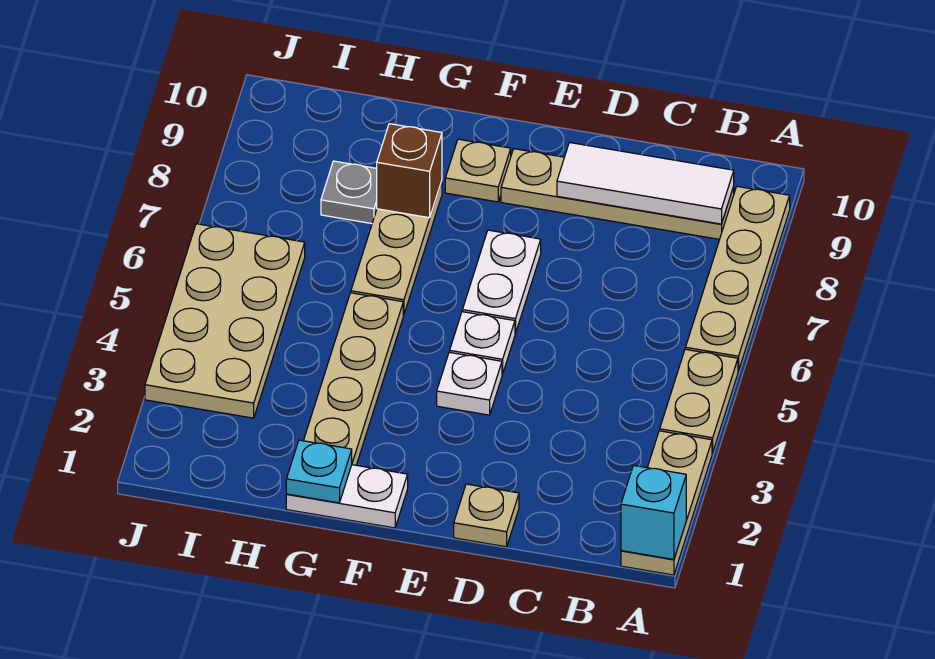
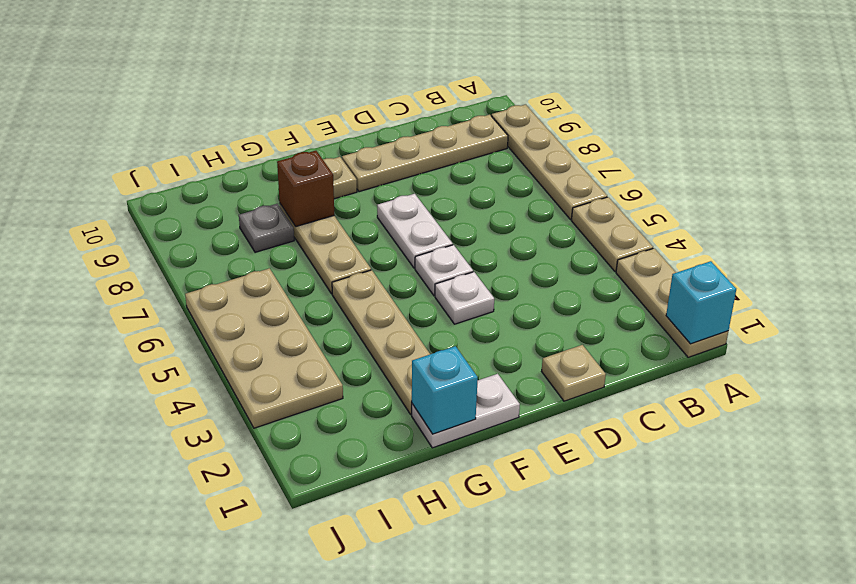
white 1x3 tile [557,142,734,224] -> none
cyan 1x1 plate [286,440,352,503] -> cyan 1x1 brick [412,346,478,434]

